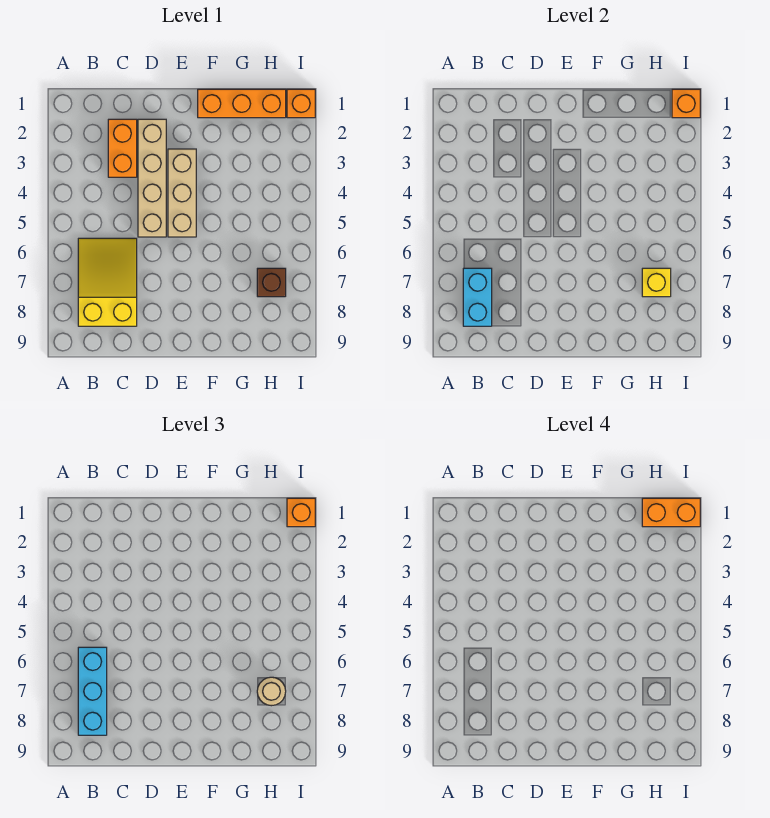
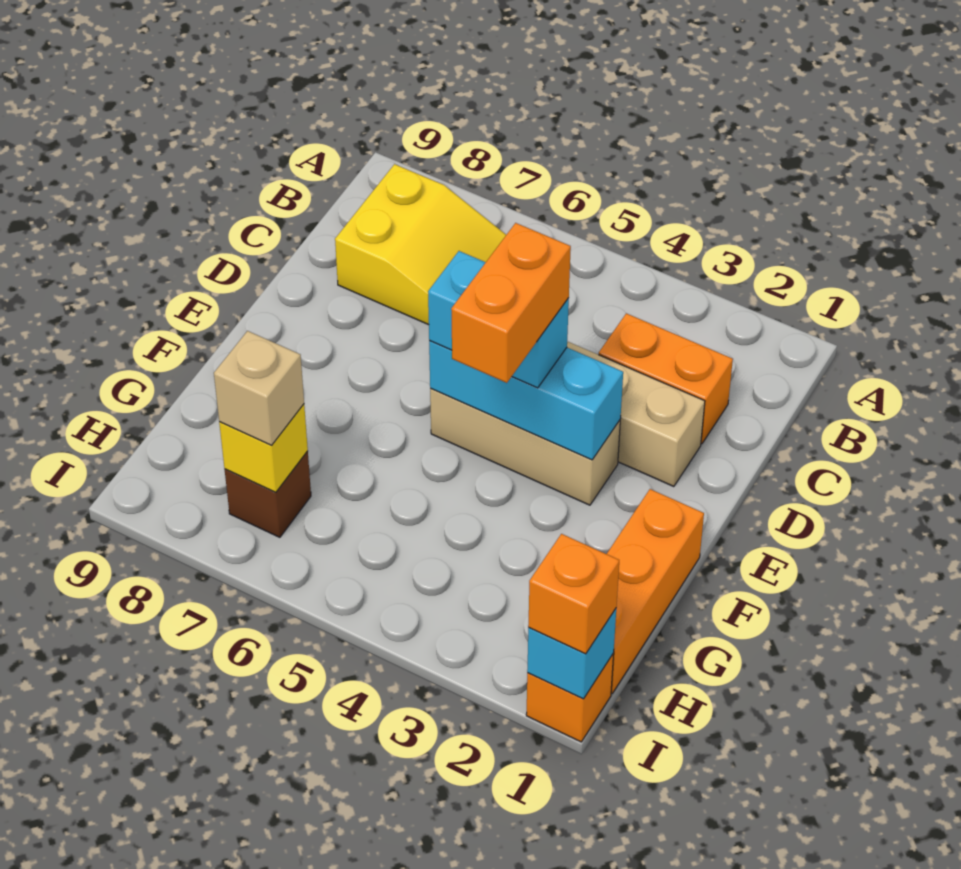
cyan 1x3 brick [78,647,107,735] -> cyan 1x3 brick moved to [429,340,623,460]
cyan 1x2 brick [463,268,492,326] -> cyan 1x2 brick moved to [428,251,569,388]
orange 1x2 brick [642,498,700,527] -> orange 1x2 brick moved to [451,223,571,383]
tan 1x1 round brick [257,677,286,706] -> tan 1x1 brick [214,331,304,445]
orange 1x1 brick [672,89,700,118] -> cyan 1x1 brick [527,609,616,699]

